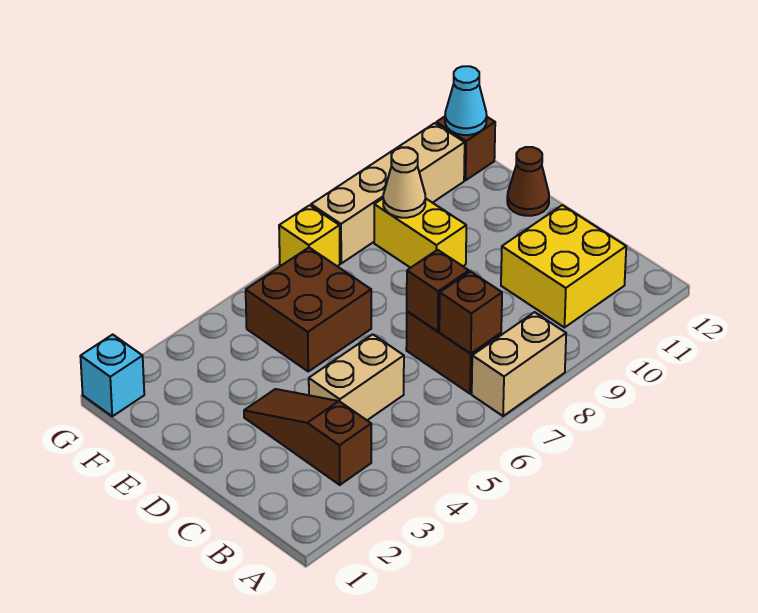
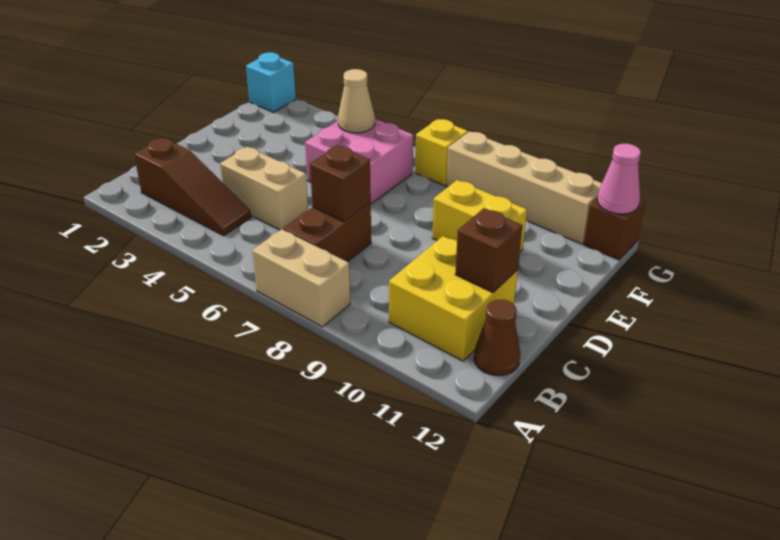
brown 1x3 slope [244,389,371,485] -> brown 1x3 slope turned to [134,137,251,236]
brown 1x1 brick [439,272,502,354] -> brown 1x1 brick moved to [455,208,522,293]
brown 2x2 brick [246,248,371,371] -> pink 2x2 brick [305,119,413,204]
yellow 1x2 brick [374,198,466,268] -> yellow 1x2 brick turned to [432,180,527,252]
brown 1x1 cone [507,147,549,216] -> brown 1x1 cone moved to [474,299,520,376]
tan 1x1 cone [383,148,425,218] -> tan 1x1 cone moved to [338,69,375,133]
cyan 1x1 cone [445,66,487,135] -> pink 1x1 cone [597,144,641,214]

